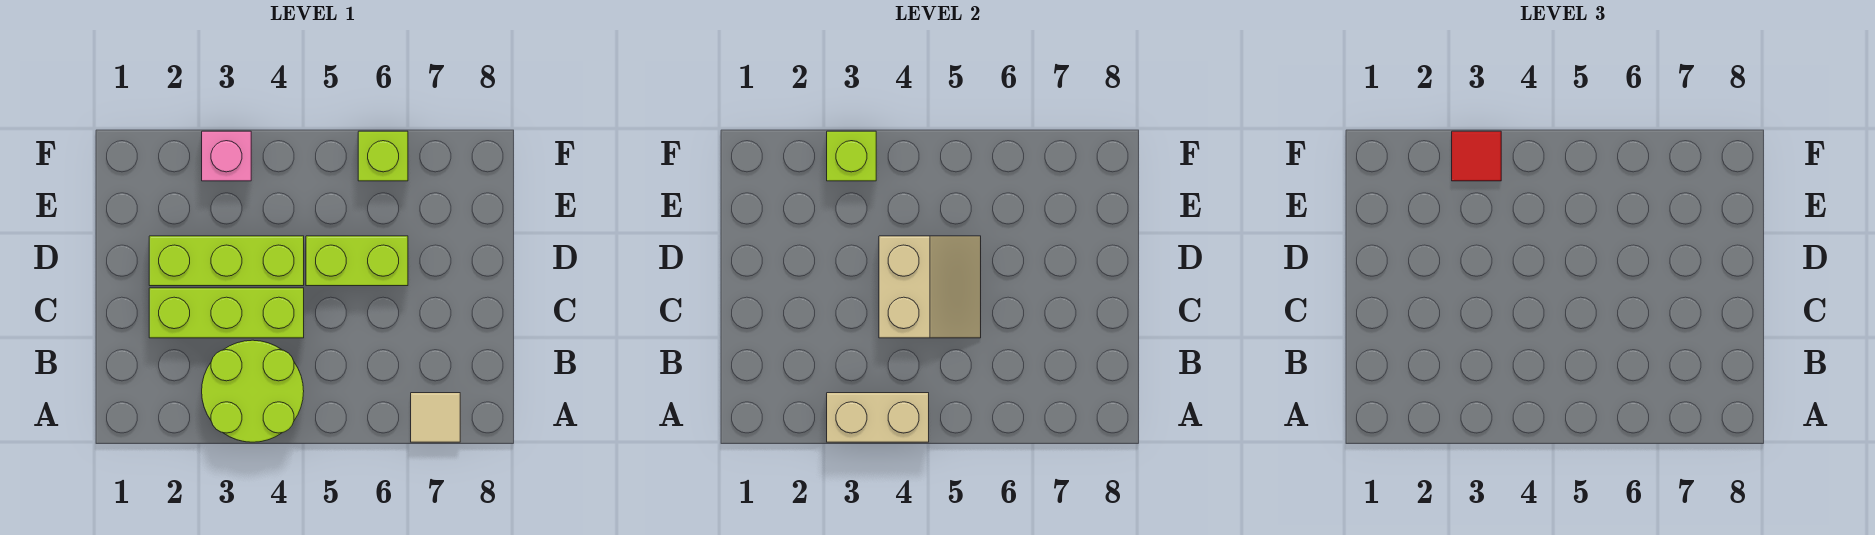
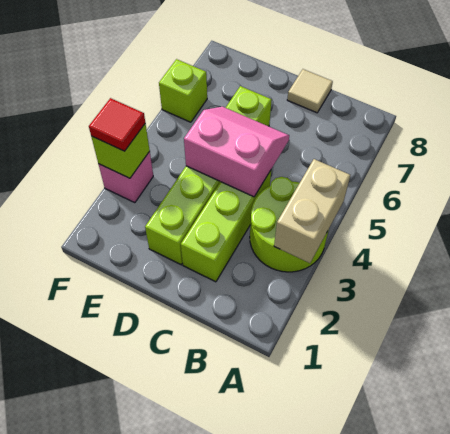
tan 1x1 tile [411,393,460,442] -> tan 1x1 tile moved to [287,69,333,113]
tan 2x2 slope [879,236,981,338] -> pink 2x2 slope [184,107,289,197]

